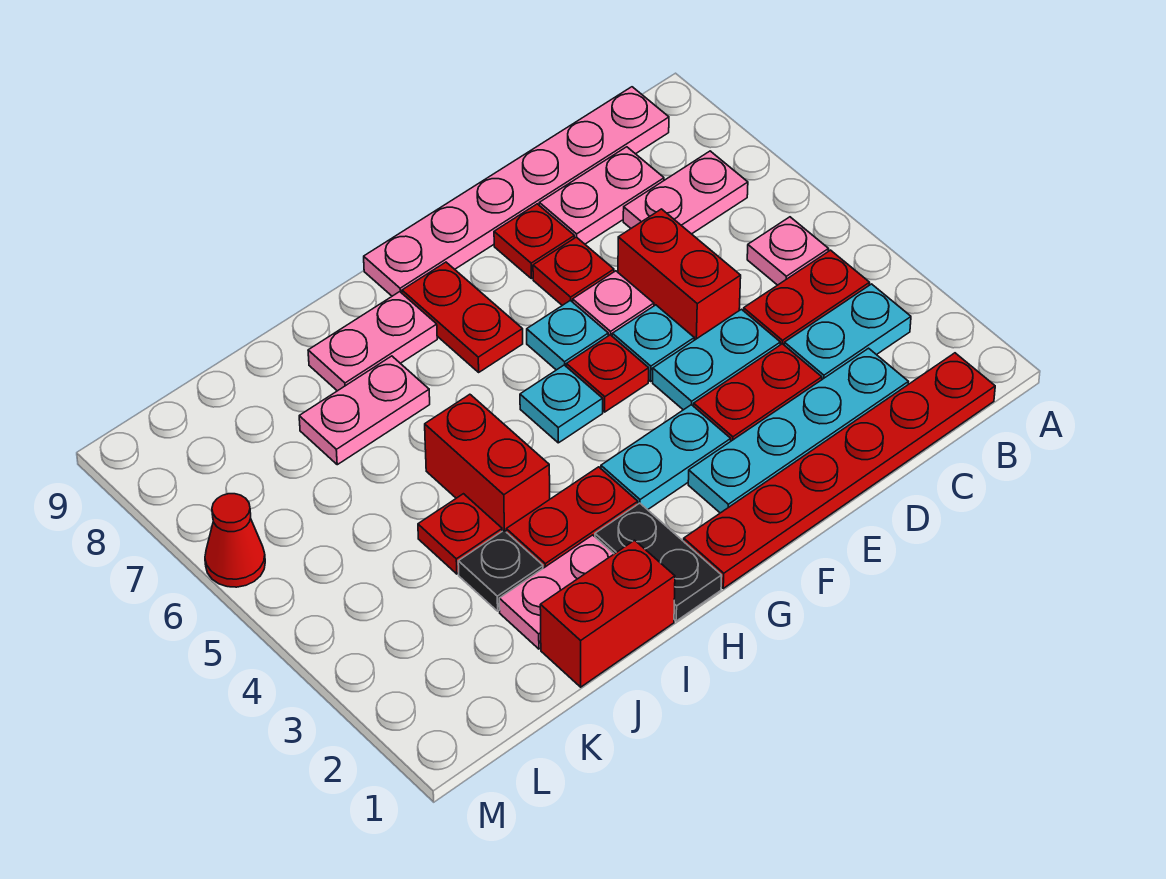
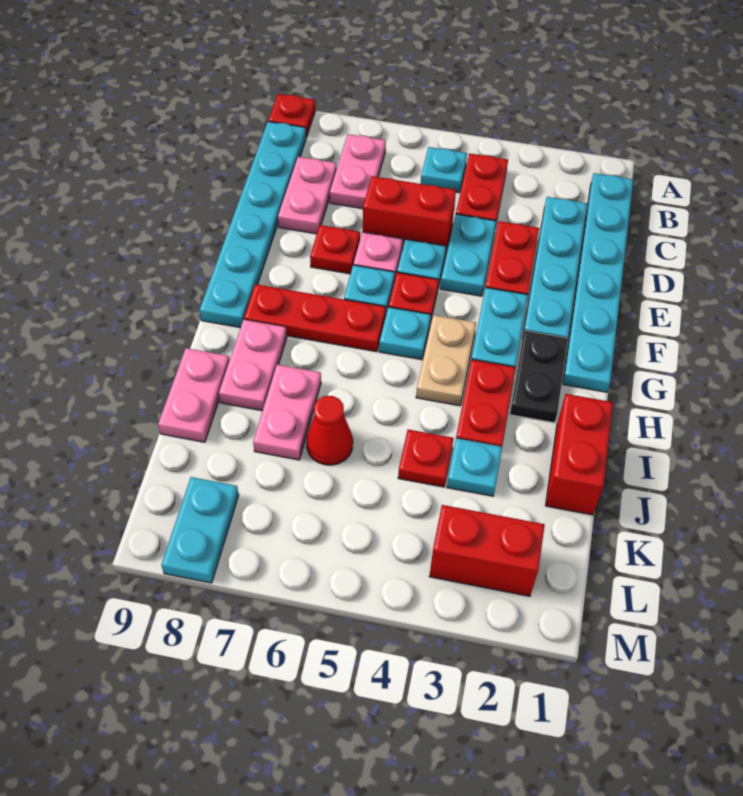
red 1x6 plate [684,353,995,588] -> cyan 1x6 plate [563,173,633,392]
cyan 1x2 plate [784,284,911,379] -> cyan 1x2 plate moved to [161,477,239,583]
pink 1x1 plate [747,217,829,285] -> cyan 1x1 plate [421,147,467,193]
pink 1x6 plate [364,87,669,296] -> cyan 1x6 plate [200,122,306,328]
red 1x1 plate [494,204,574,279] -> red 1x1 plate moved to [268,94,315,137]
none -> tan 1x2 plate [416,315,476,406]
red 1x2 plate [402,262,523,372] -> red 1x3 plate [244,284,386,352]
black 1x2 plate [595,503,722,621] -> black 1x2 plate turned to [510,331,568,423]
pink 1x2 plate [499,535,614,649] -> pink 1x2 plate moved to [158,348,230,442]
red 1x2 brick [425,394,550,531] -> red 1x2 brick moved to [429,505,545,596]
black 1x1 plate [458,531,543,611] -> cyan 1x1 plate [447,438,502,496]
red 1x1 cone [205,494,265,587] -> red 1x1 cone moved to [306,396,353,465]

